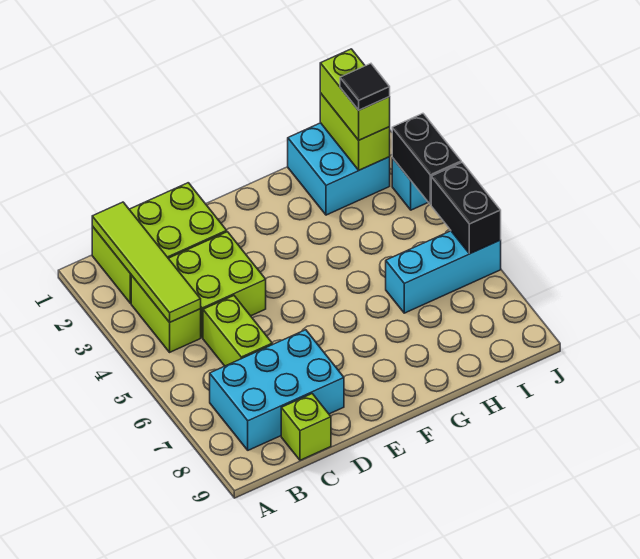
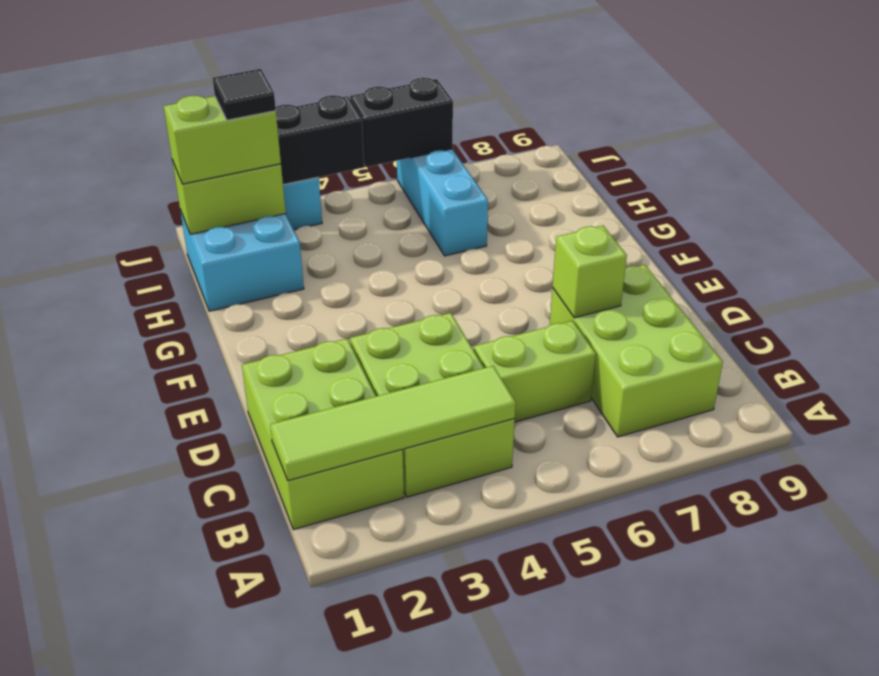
cyan 2x3 brick [210,330,344,450] -> lime 2x3 brick [550,265,723,437]
lime 1x1 brick [281,394,331,460] -> lime 1x1 brick moved to [553,226,627,318]

